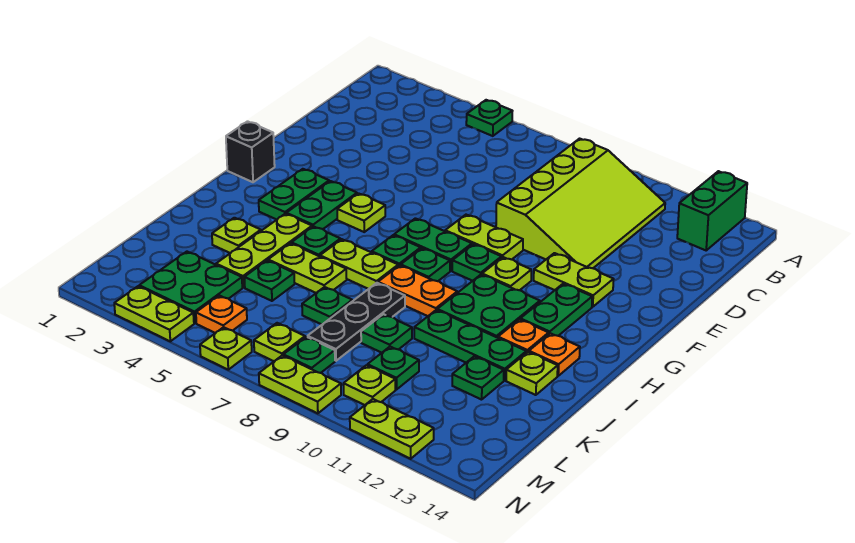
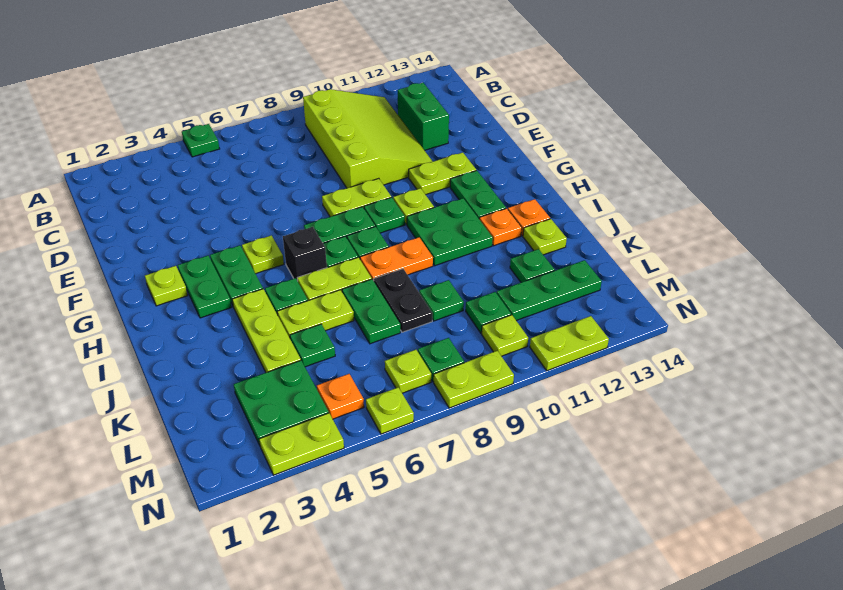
green 1x2 brick [677,171,747,250] -> green 1x2 brick moved to [398,83,449,150]
black 1x1 brick [226,121,275,182] -> black 1x1 brick moved to [283,227,327,281]
lime 1x1 plate [212,218,261,253] -> lime 1x1 plate moved to [145,266,188,306]
black 1x3 plate [308,283,405,361] -> black 1x2 plate [374,269,432,332]
green 1x3 plate [414,310,526,380] -> green 1x3 plate moved to [497,260,602,321]
green 1x1 plate [302,287,352,324] -> green 1x2 plate [342,279,400,344]

